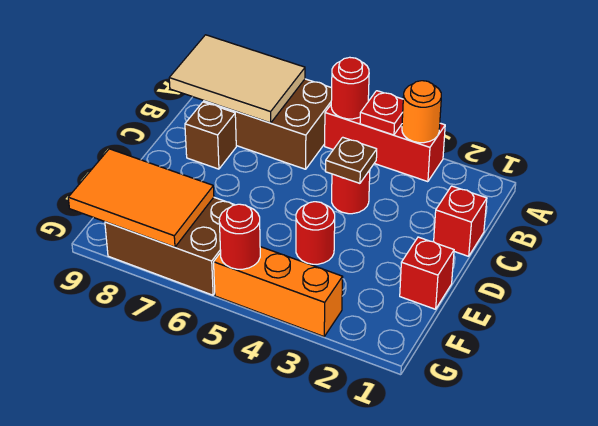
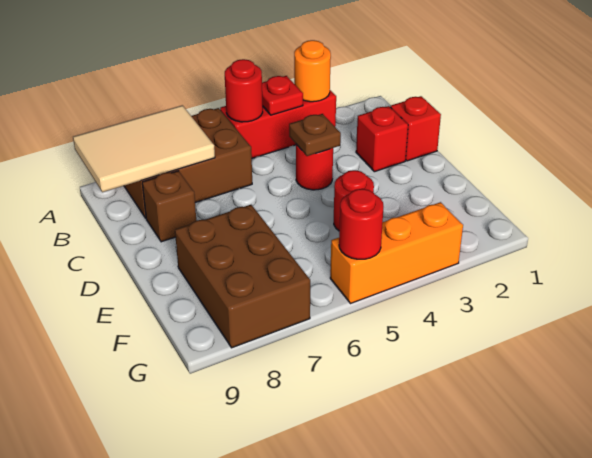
red 1x1 brick [400,237,454,309] -> red 1x1 brick moved to [356,106,408,172]
brown 2x3 brick [105,197,234,295] -> brown 2x3 brick turned to [175,205,310,348]
orange 2x3 tile [68,149,214,247] -> none

